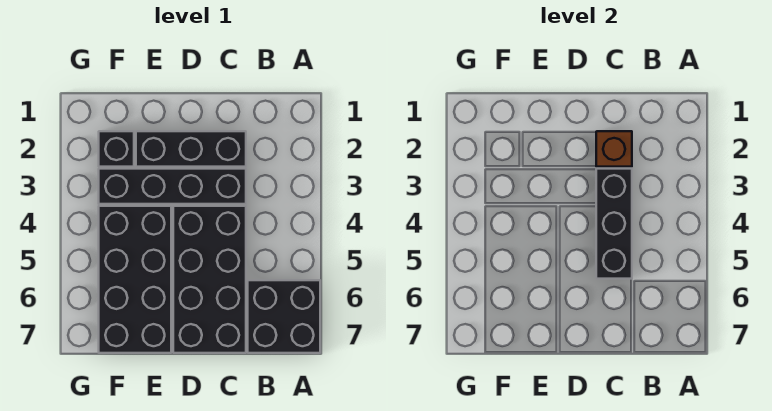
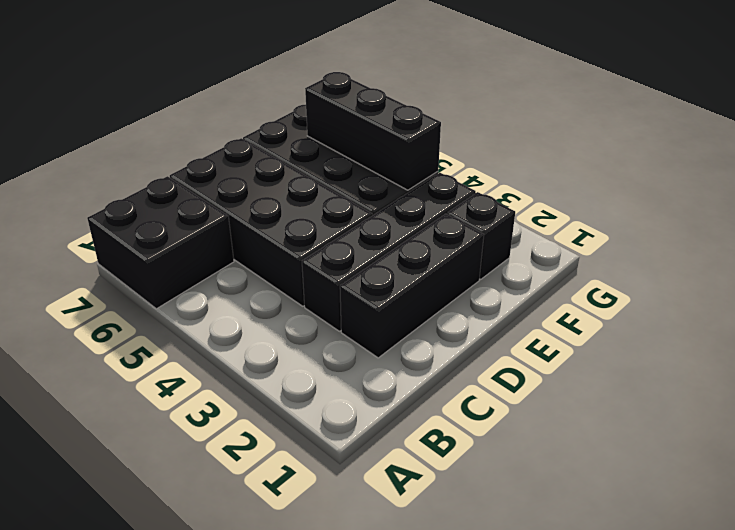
brown 1x1 brick [596,131,632,167] -> none
black 1x3 brick [596,169,632,279] -> black 1x3 brick moved to [305,72,441,190]

